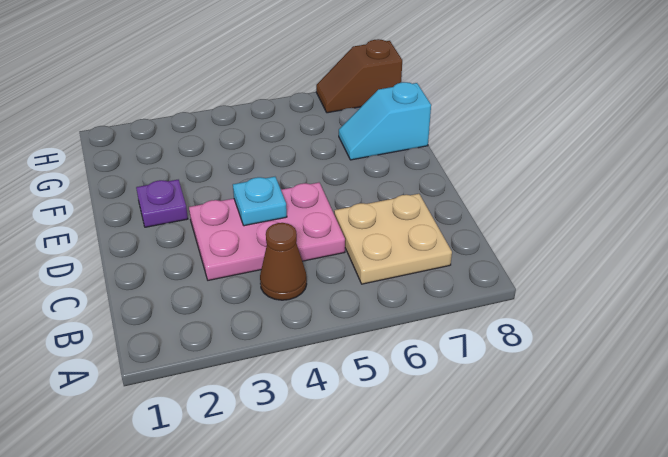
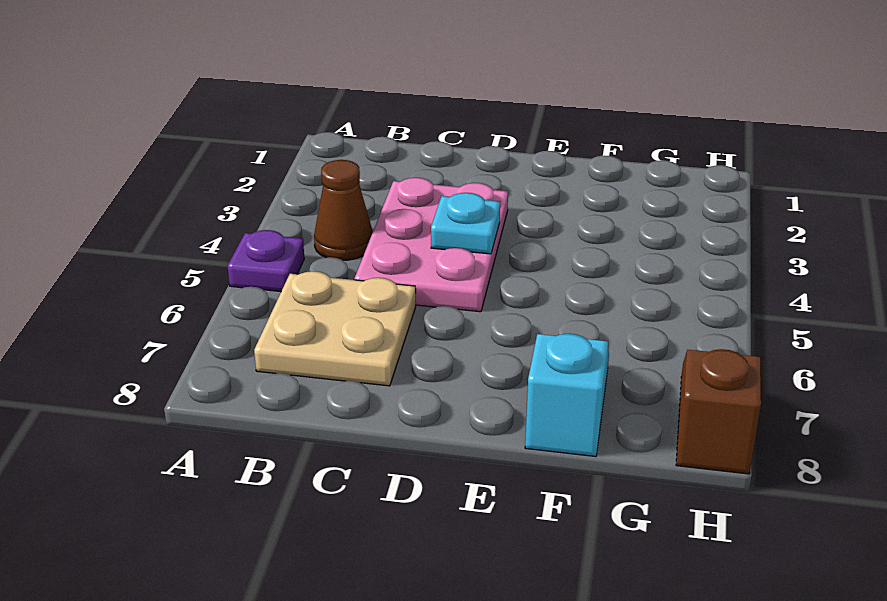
purple 1x1 plate [136,180,188,227] -> purple 1x1 plate moved to [228,230,304,292]

